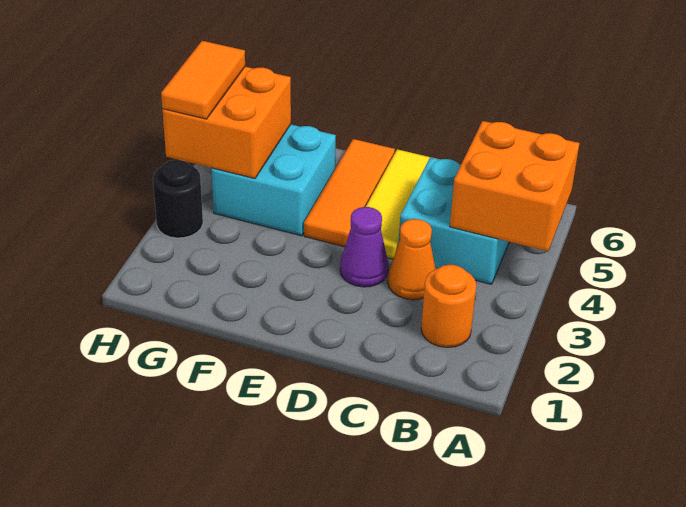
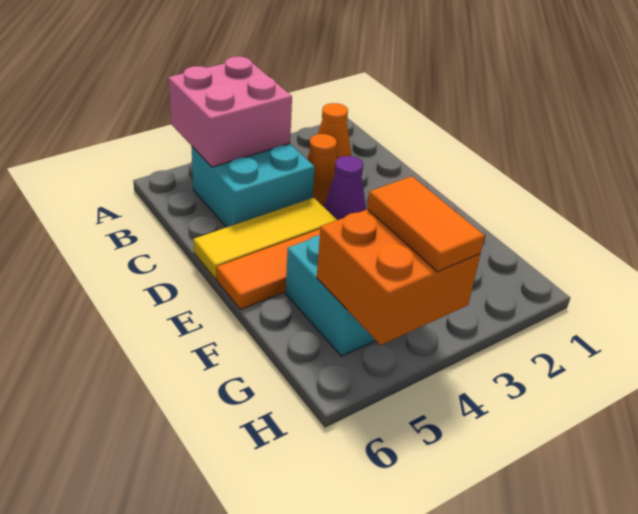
orange 2x2 brick [450,121,579,251] -> pink 2x2 brick [168,57,292,167]
orange 1x1 round brick [421,265,476,348] -> orange 1x1 cone [318,103,351,160]
black 1x1 round brick [153,160,203,238] -> none
orange 1x2 tile [161,41,245,119] -> orange 1x2 tile turned to [367,176,485,272]

